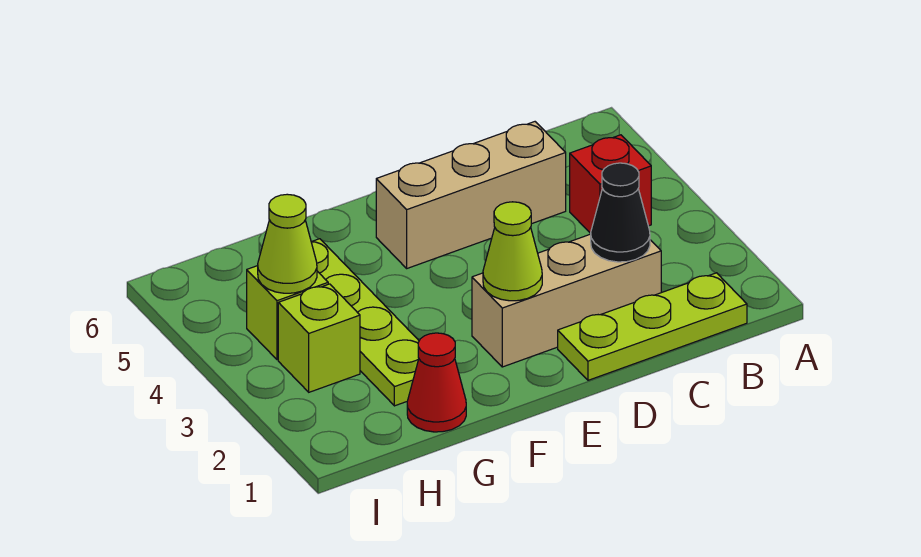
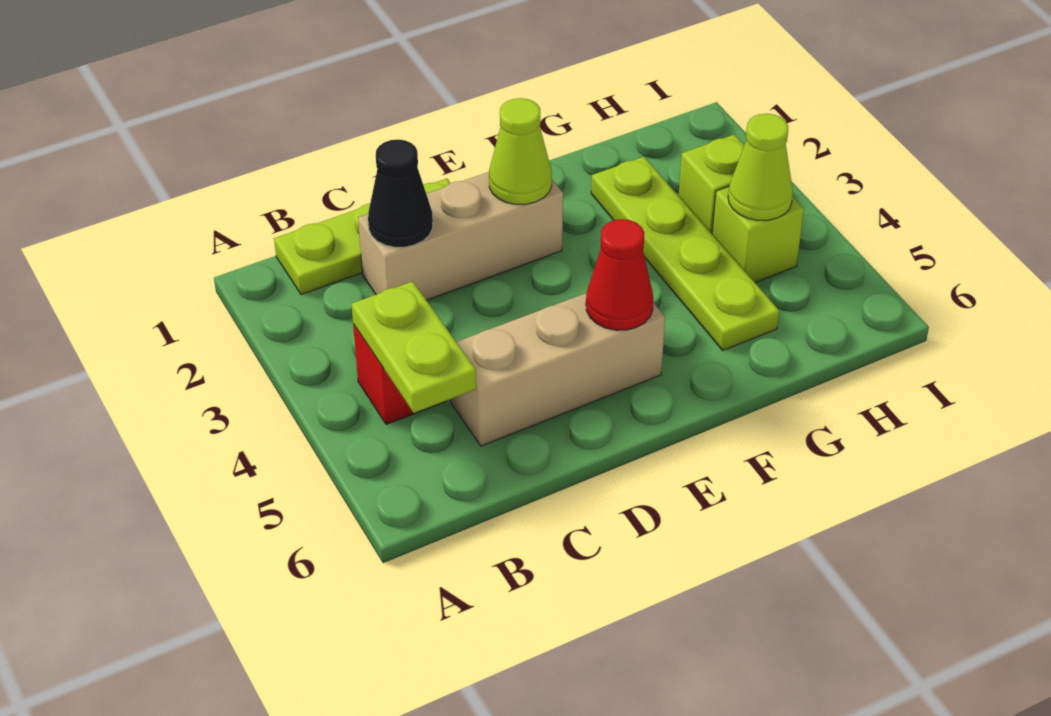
none -> lime 1x2 plate [352,281,476,413]
red 1x1 cone [407,333,466,432] -> red 1x1 cone moved to [586,219,653,330]

